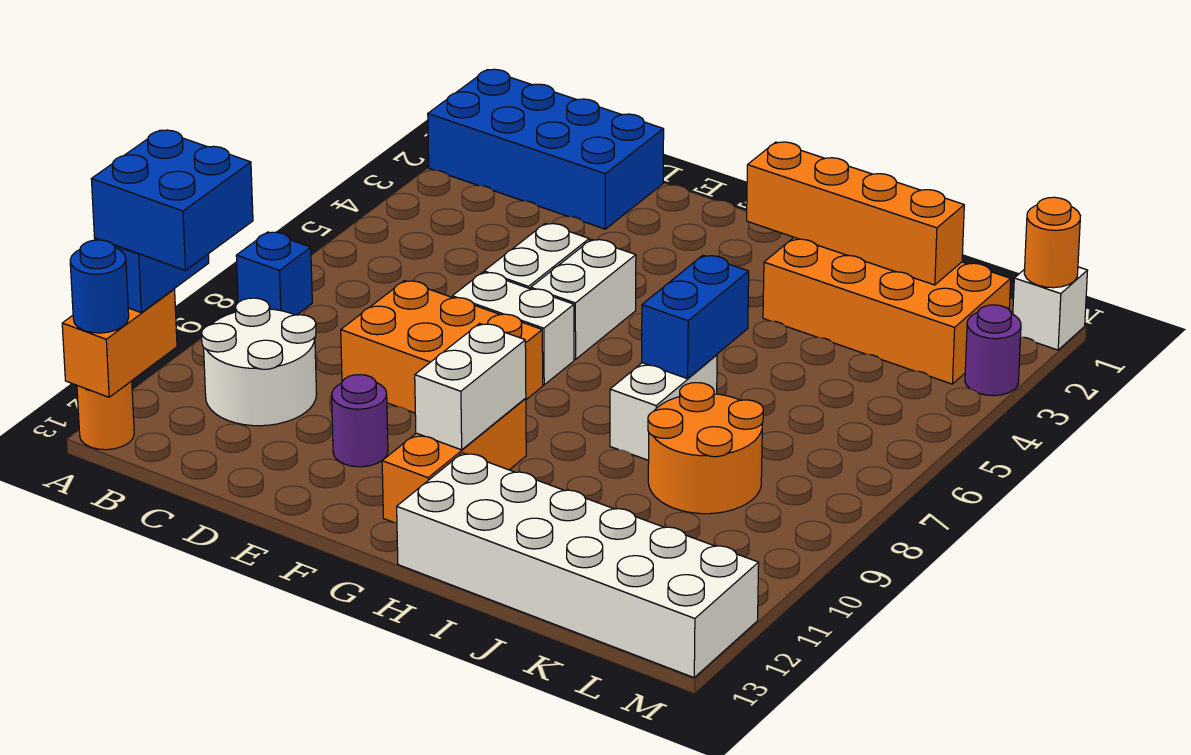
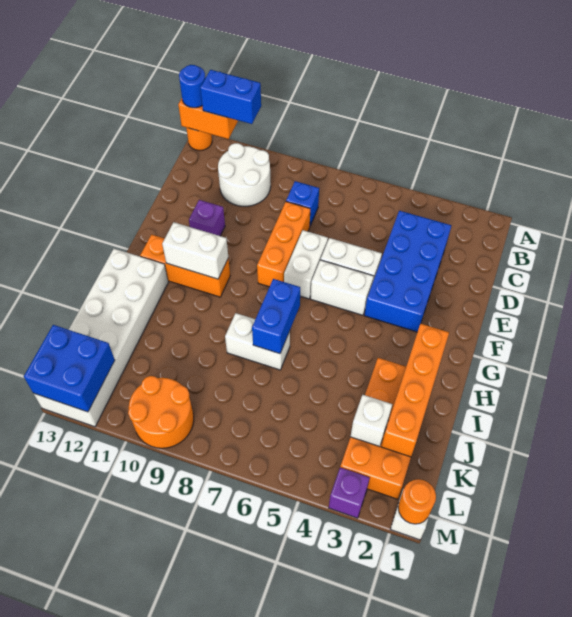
blue 2x4 brick [428,69,664,229] -> blue 2x4 brick moved to [364,211,451,332]
blue 1x1 brick [236,232,312,315] -> blue 1x1 brick moved to [286,181,319,226]
blue 2x2 brick [91,130,253,270] -> blue 2x2 brick moved to [24,325,115,412]
orange 2x3 brick [341,281,543,413] -> orange 1x3 brick [257,202,310,287]
purple 1x1 round brick [332,375,388,467] -> purple 1x1 brick [189,200,225,236]
blue 1x2 brick [642,255,749,379] -> blue 1x2 brick turned to [252,279,300,354]
orange 2x2 round brick [648,383,763,514] -> orange 2x2 round brick moved to [128,376,194,448]
none -> white 1x1 brick [351,395,392,447]
purple 1x1 round brick [965,305,1021,396] -> purple 1x1 brick [329,467,370,518]

